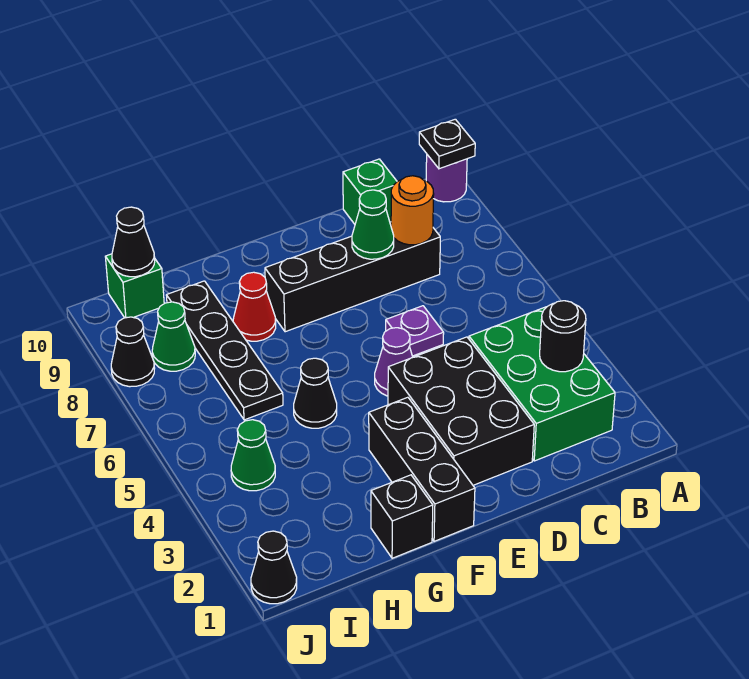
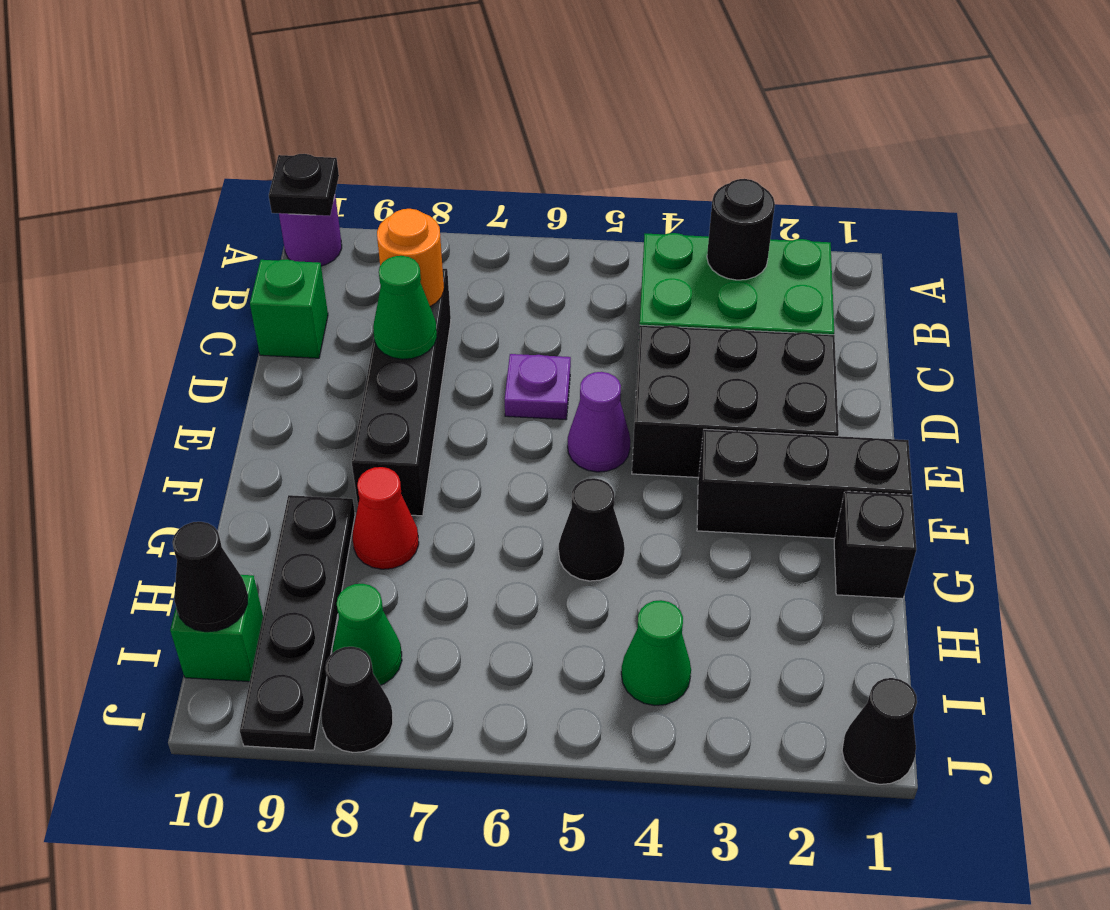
black 1x4 plate [166,281,283,420] -> black 1x4 plate turned to [240,495,355,750]

